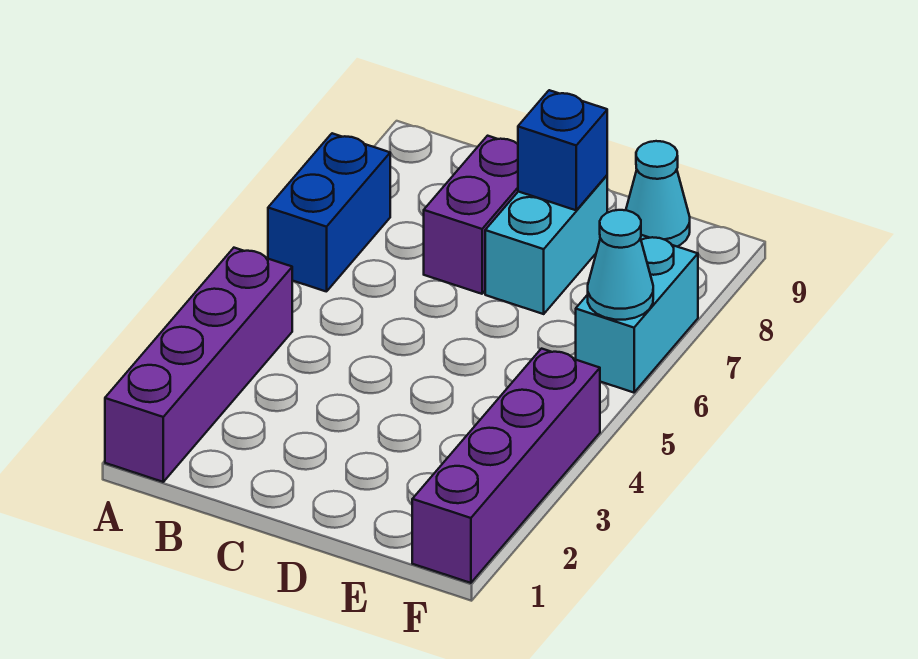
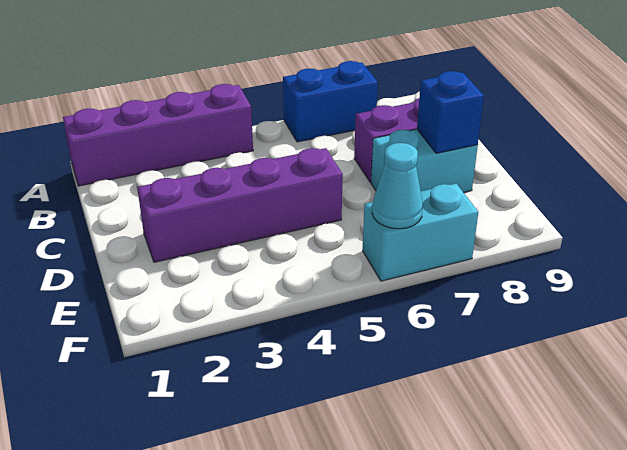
cyan 1x1 cone [626,141,690,247] -> none
purple 1x4 brick [412,349,600,583] -> purple 1x4 brick moved to [137,148,343,262]

